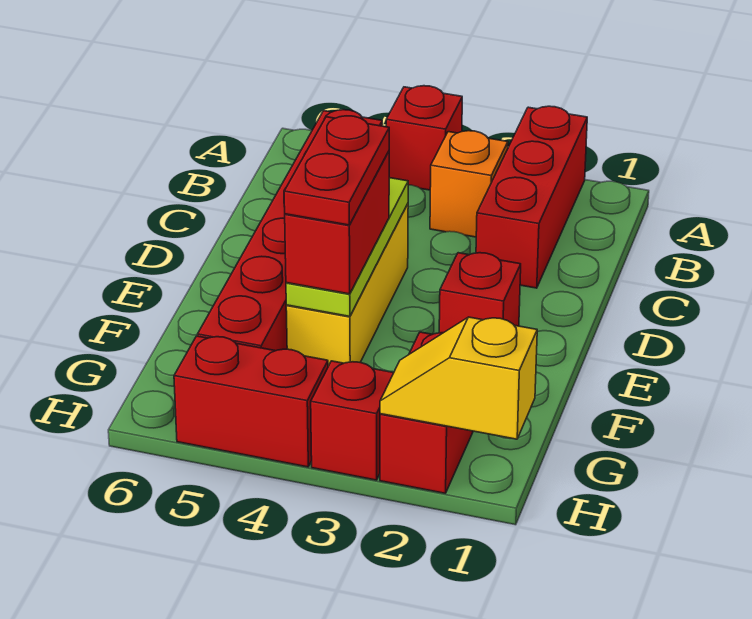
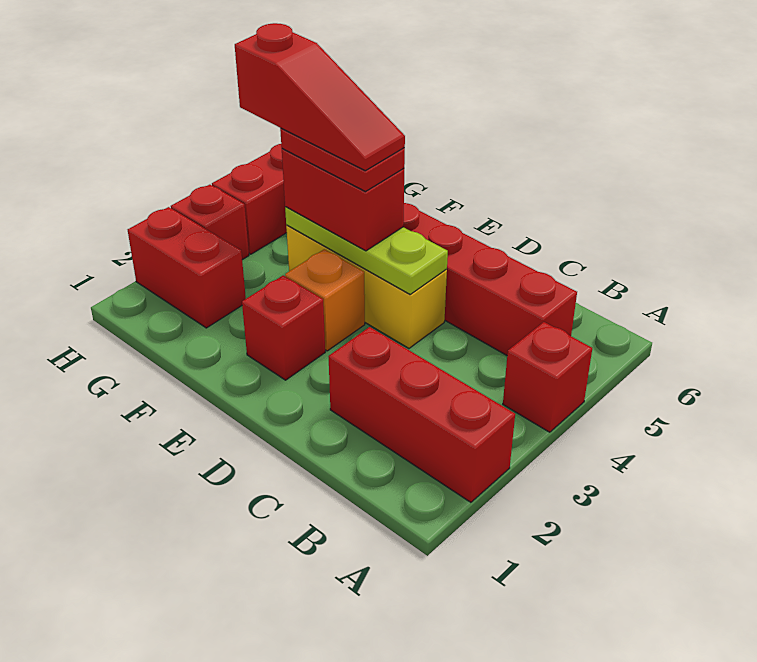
orange 1x1 brick [430,131,508,237] -> orange 1x1 brick moved to [285,249,365,351]
none -> red 1x3 slope [235,23,405,171]
yellow 1x2 slope [380,317,537,439] -> none

